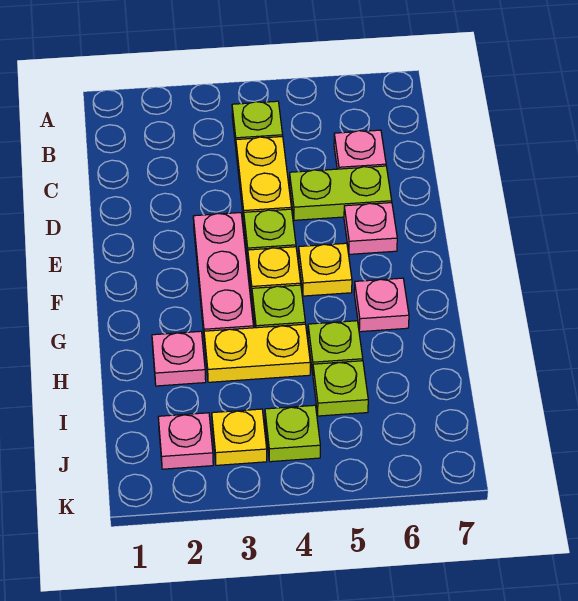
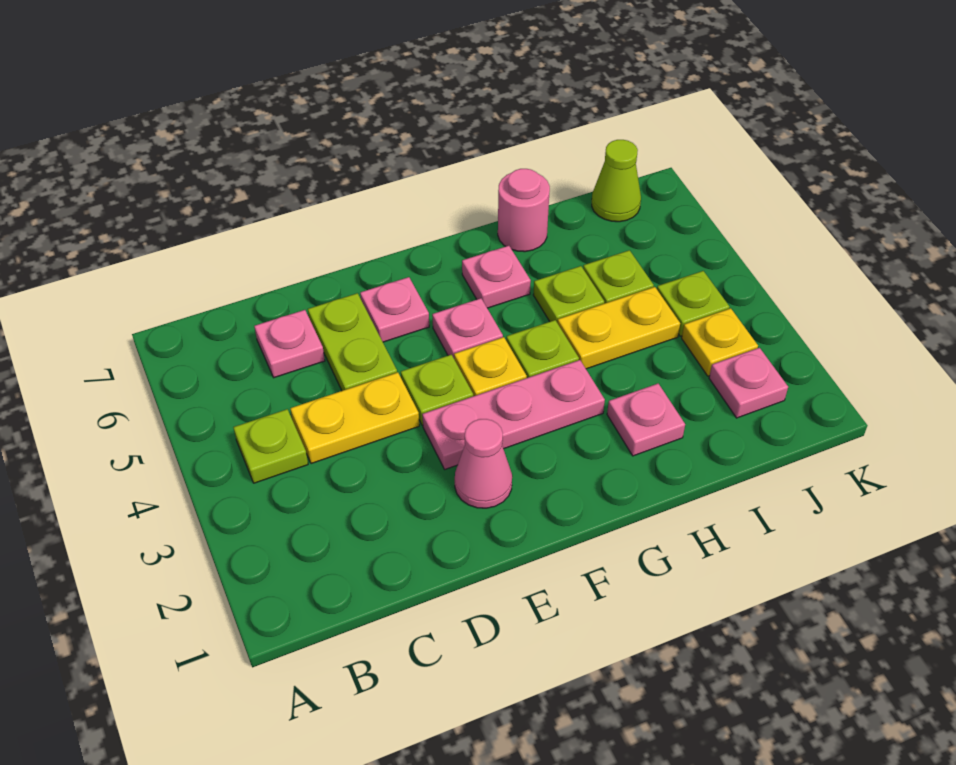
none -> pink 1x1 cone [455,419,512,508]
yellow 1x1 plate [299,243,352,296] -> pink 1x1 plate [432,298,503,358]
yellow 1x2 plate [204,324,310,382] -> yellow 1x2 plate turned to [558,287,680,369]
none -> pink 1x1 round brick [498,169,550,252]
none -> lime 1x1 cone [592,140,641,222]

